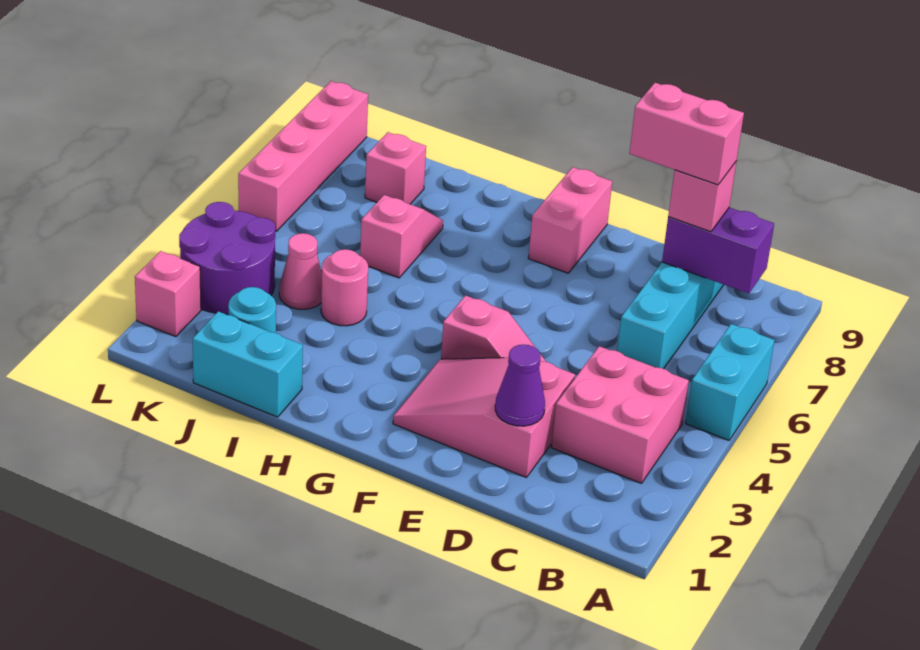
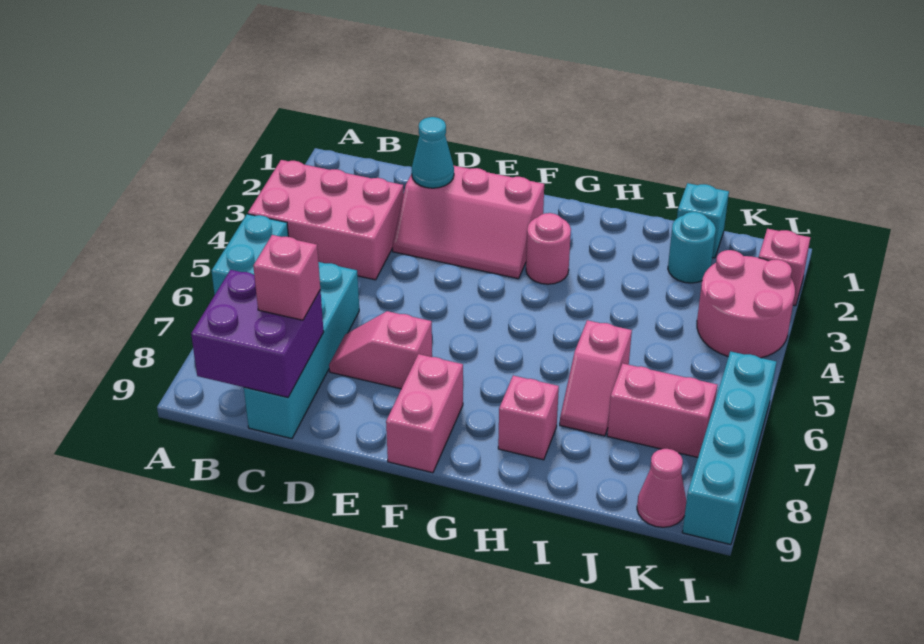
pink 2x2 brick [551,346,689,483] -> pink 2x3 brick [248,160,404,280]
purple 1x2 brick [662,207,774,294] -> purple 2x2 brick [191,270,324,397]
pink 1x2 brick [629,83,744,185] -> pink 1x2 brick moved to [607,363,717,457]
pink 2x3 slope [393,358,575,477] -> pink 2x3 slope turned to [393,166,544,279]
purple 1x1 cone [495,345,545,426] -> cyan 1x1 cone [412,117,454,188]
pink 1x2 slope [441,296,546,362] -> pink 1x2 slope moved to [329,311,432,389]
cyan 1x2 brick [193,311,303,417] -> cyan 1x1 brick [677,183,729,258]
pink 1x1 round brick [321,249,368,326] -> pink 1x1 round brick moved to [526,213,571,284]
pink 1x1 cone [279,233,322,309] -> pink 1x1 cone moved to [637,449,686,527]
pink 1x1 brick [365,132,426,204] -> pink 1x1 brick moved to [498,376,559,460]
purple 2x2 round brick [179,202,275,314] -> pink 2x2 round brick [697,250,795,358]
pink 1x4 brick [238,81,368,231] -> cyan 1x4 brick [682,351,776,545]

